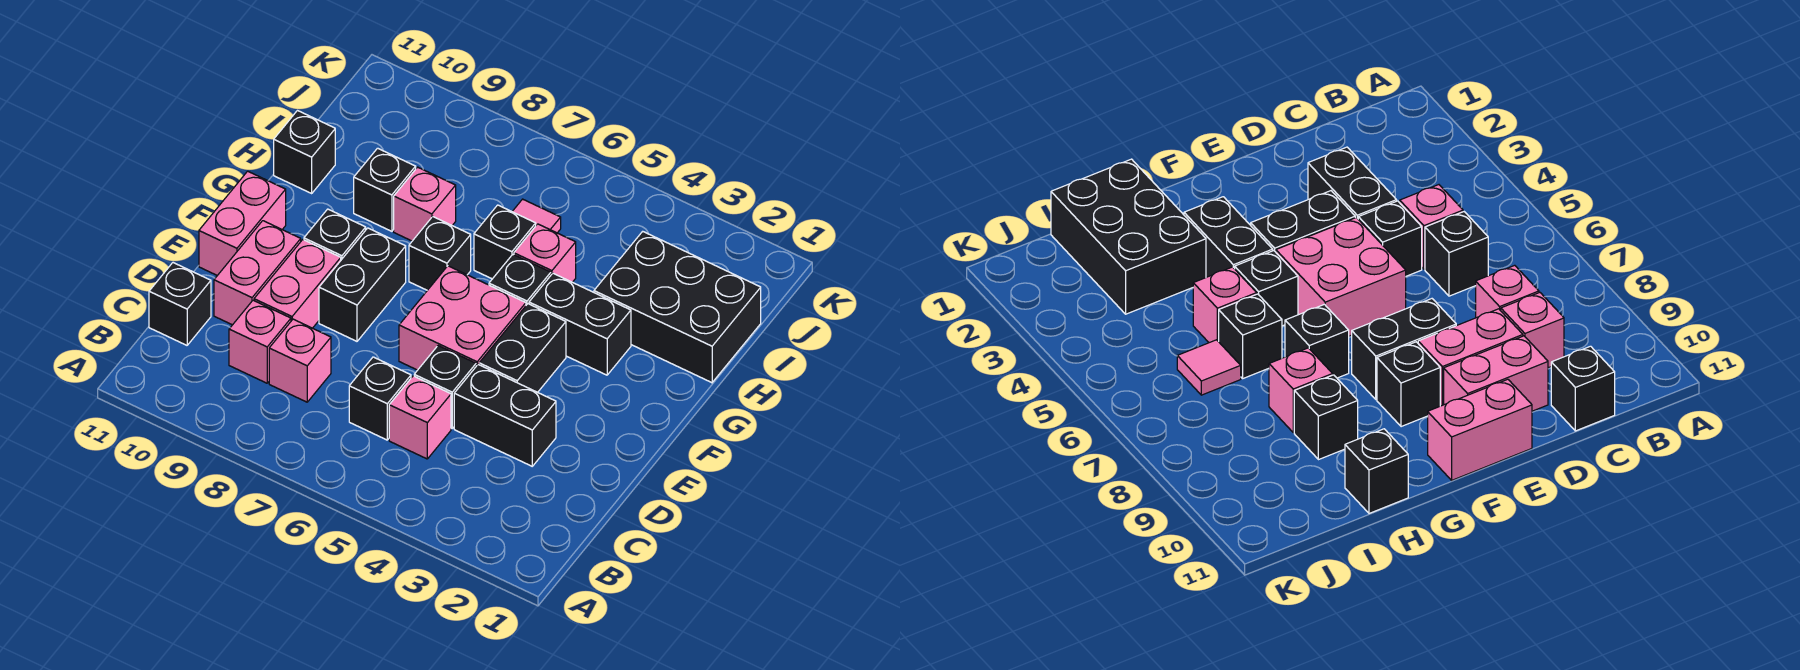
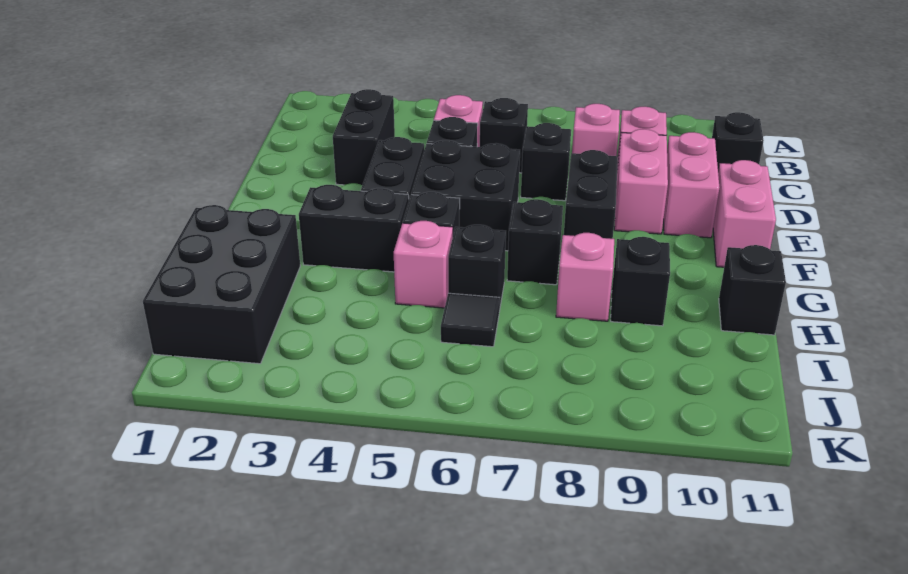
black 1x2 brick [454,365,556,466] -> black 1x2 brick turned to [333,89,395,185]
pink 2x2 brick [399,266,526,370] -> black 2x2 brick [411,140,520,251]
black 1x1 brick [304,209,366,260] -> black 1x1 brick moved to [521,123,571,201]
black 2x3 brick [594,231,761,383] -> black 2x3 brick turned to [143,205,300,364]
pink 1x1 tile [512,199,561,233] -> black 1x1 tile [441,293,500,347]

